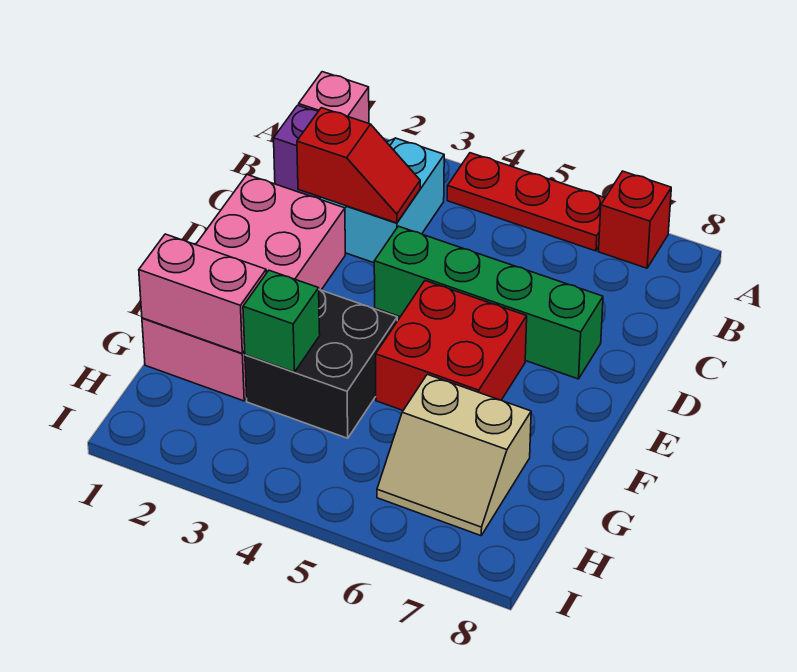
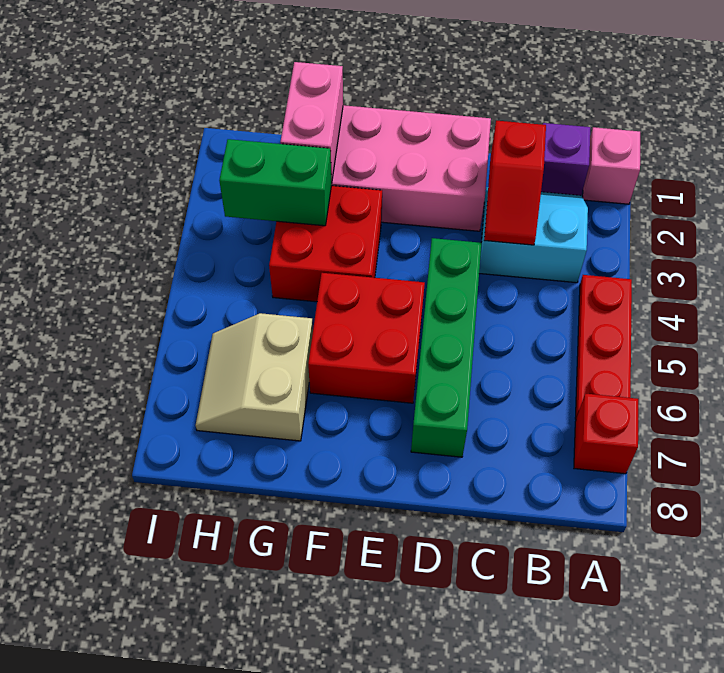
black 2x2 brick [245,290,397,438] -> red 2x2 brick [269,186,382,302]
green 1x1 brick [243,270,320,372] -> green 1x2 brick [219,139,331,226]

